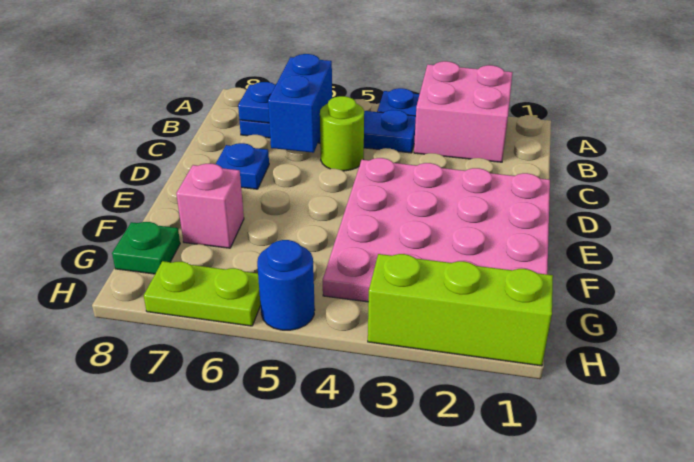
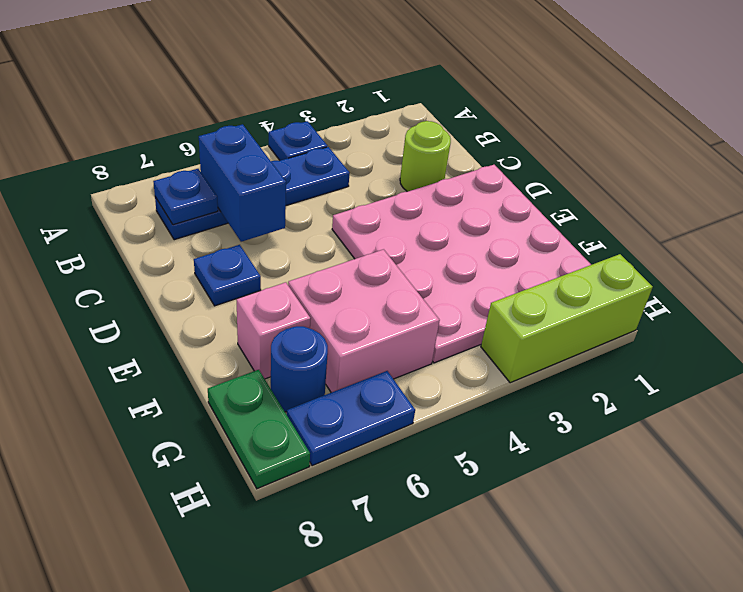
pink 2x2 brick [414,61,513,162] -> pink 2x2 brick moved to [288,249,440,393]
lime 1x1 round brick [320,96,364,171] -> lime 1x1 round brick moved to [400,121,451,192]
green 1x1 plate [112,222,180,274] -> green 1x2 plate [208,370,310,489]
blue 1x1 round brick [257,240,315,330] -> blue 1x1 round brick moved to [271,326,328,412]
lime 1x2 plate [144,261,261,326] -> blue 1x2 plate [287,371,415,466]

